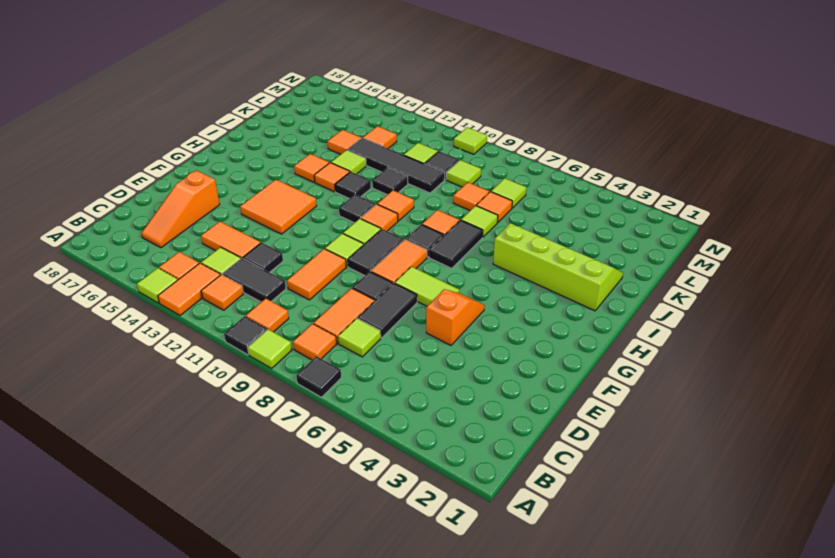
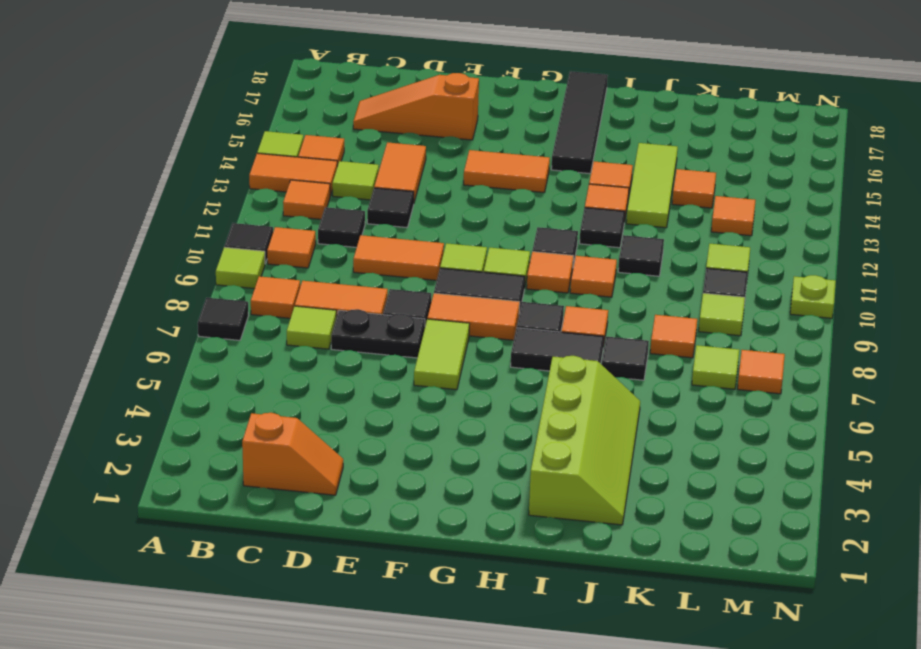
black 1x2 tile [222,258,286,302] -> black 1x1 tile [318,207,365,247]
black 1x2 tile [358,283,417,338] -> black 1x2 plate [331,309,425,358]
orange 1x2 slope [426,289,485,345] -> orange 1x2 slope moved to [242,413,343,495]
orange 2x2 tile [240,180,317,234] -> orange 1x2 tile [464,150,550,192]
lime 1x1 tile [461,206,498,237] -> black 1x1 tile [602,337,649,380]
lime 1x1 tile [331,150,366,174] -> lime 1x3 tile [626,143,678,228]
orange 1x1 tile [476,192,512,222] -> orange 1x1 tile moved to [738,350,785,394]
black 1x4 tile [347,138,445,193] -> black 1x4 tile moved to [551,71,608,174]
lime 1x1 tile [454,127,487,154] -> lime 1x1 plate [790,275,836,318]

